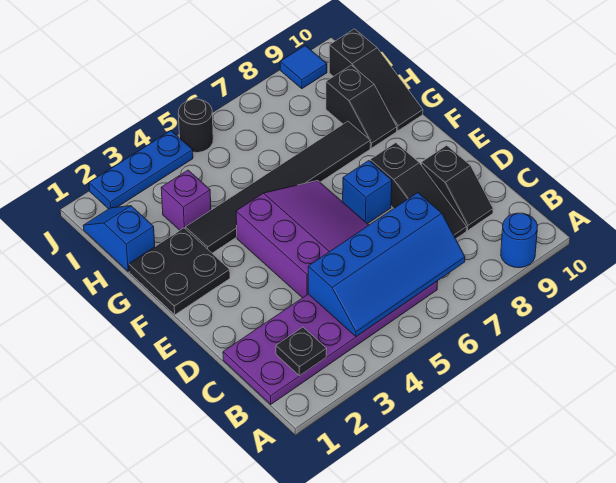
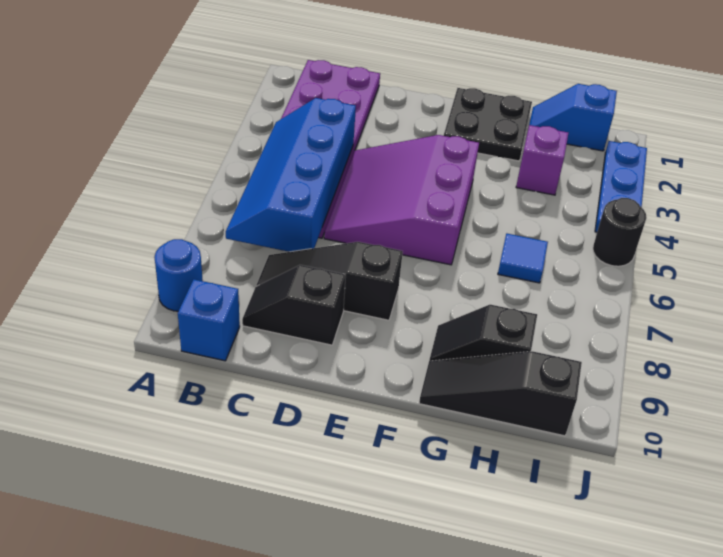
black 1x1 plate [276,327,327,376] -> none
purple 3x3 slope [236,180,369,298] -> purple 3x3 slope turned to [324,135,479,265]
blue 1x1 brick [343,161,392,224] -> blue 1x1 brick moved to [178,279,240,361]
black 1x6 tile [185,121,370,253] -> none
blue 1x2 slope [83,206,155,271] -> blue 1x2 slope turned to [529,84,617,151]
blue 1x1 tile [280,46,327,89] -> blue 1x1 tile moved to [498,234,548,283]

